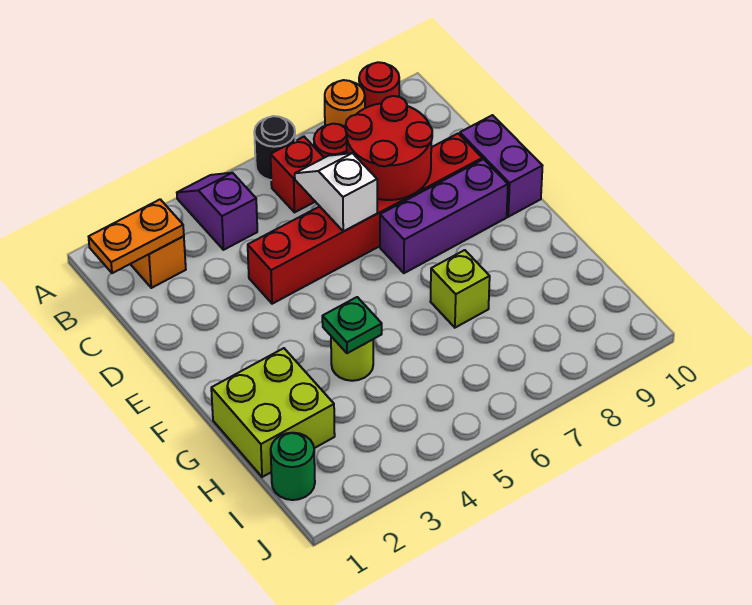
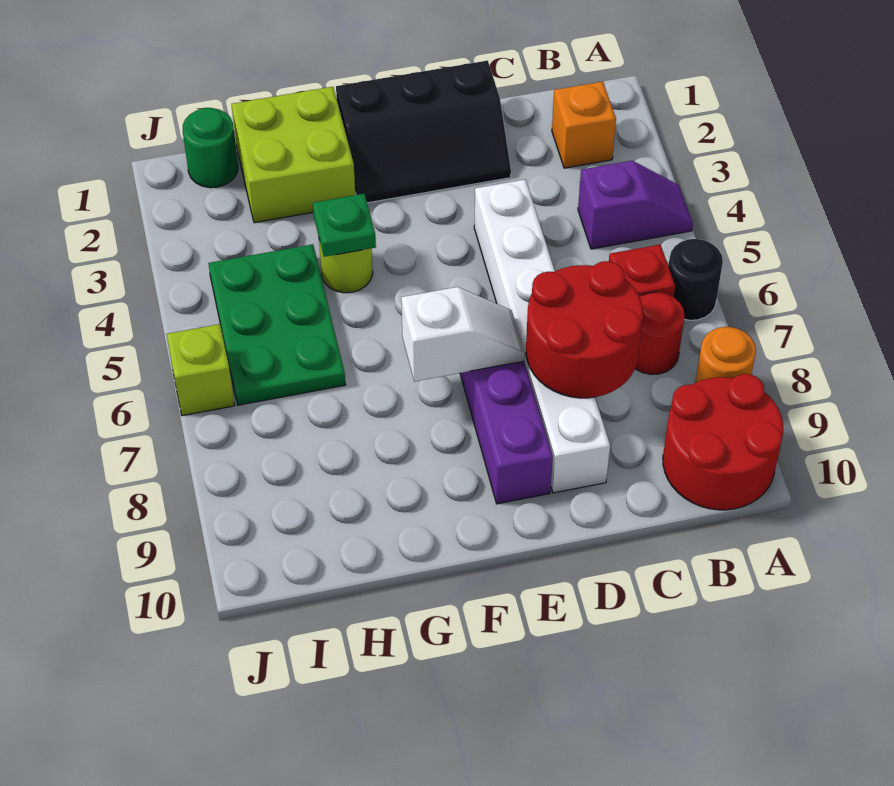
red 1x1 round brick [359,62,399,108] -> red 2x2 round brick [663,374,783,510]
orange 1x2 plate [89,199,184,273] -> none
white 1x2 slope [295,153,377,231] -> white 1x2 slope moved to [401,287,525,382]
none -> black 2x3 slope [336,60,511,203]
red 1x6 brick [248,133,482,304] -> white 1x6 brick [474,179,610,493]
purple 1x2 brick [460,115,542,217] -> none
lime 1x1 brick [430,250,490,328] -> lime 1x1 brick moved to [167,324,235,416]
none -> green 2x3 plate [208,244,345,405]

